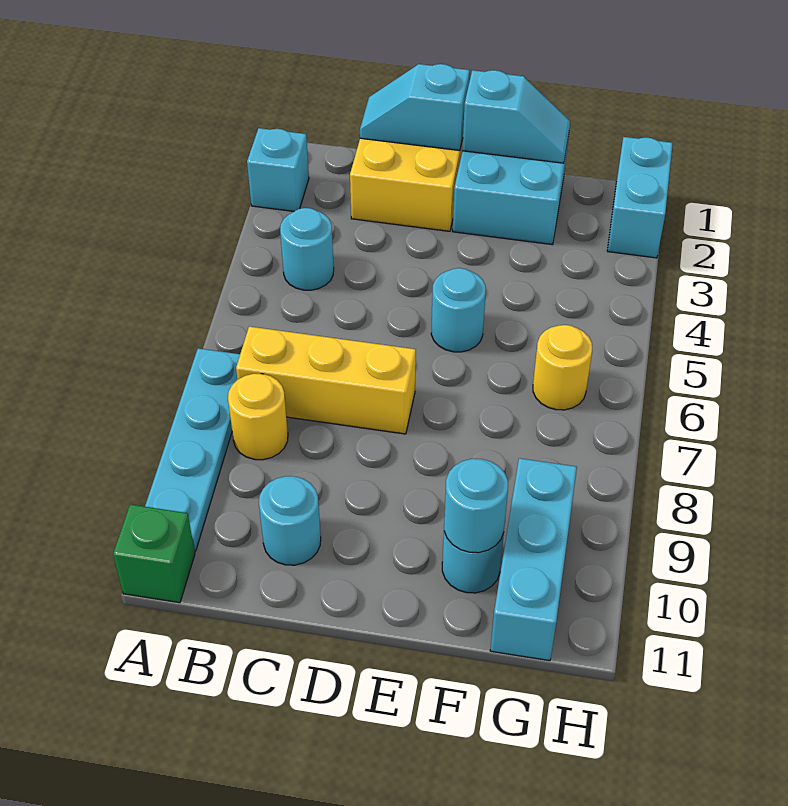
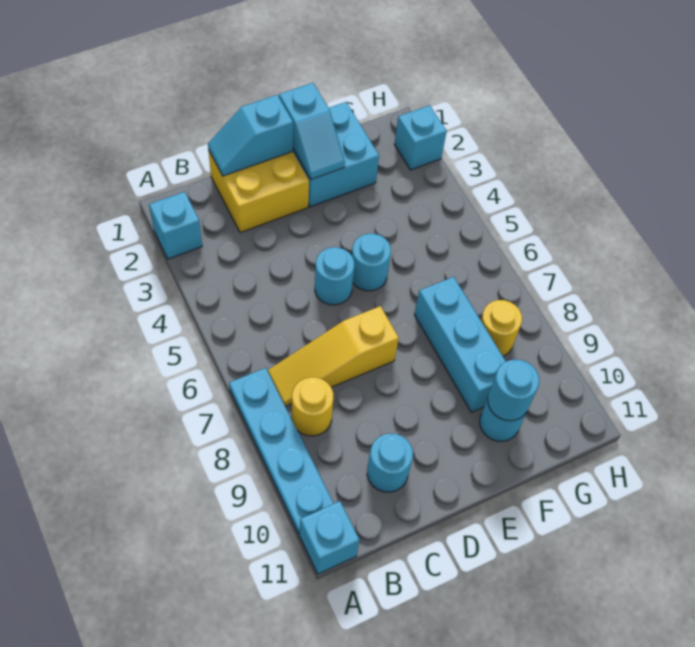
green 1x1 brick [113,504,195,603] -> cyan 1x1 brick [300,501,359,574]
cyan 1x1 round brick [280,208,334,290] -> cyan 1x1 round brick moved to [315,247,354,305]
yellow 1x3 brick [236,326,416,434] -> yellow 1x3 slope [268,306,399,406]
cyan 1x2 slope [462,70,570,163] -> cyan 1x2 slope turned to [279,83,345,179]
yellow 1x1 round brick [533,325,592,410] -> yellow 1x1 round brick moved to [481,300,522,356]
cyan 1x3 brick [490,458,577,661] -> cyan 1x3 brick moved to [414,277,506,412]
cyan 1x2 brick [607,137,673,258] -> cyan 1x1 brick [394,105,447,170]

